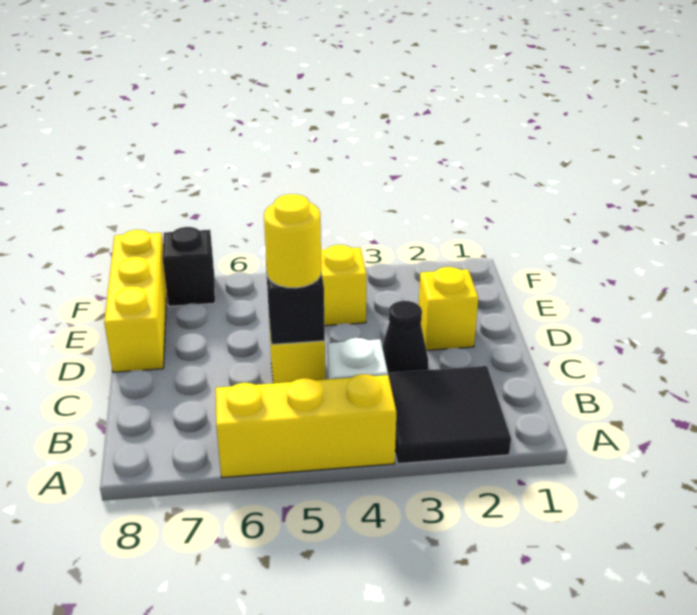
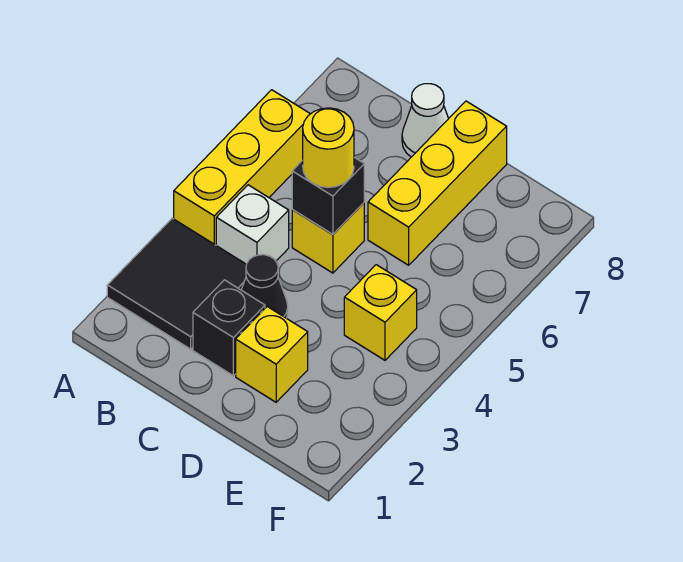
none -> white 1x1 cone [402,84,449,157]
yellow 1x3 brick [104,230,167,372] -> yellow 1x3 brick turned to [368,101,507,265]
black 1x1 brick [163,227,215,306] -> black 1x1 brick moved to [193,280,265,376]

